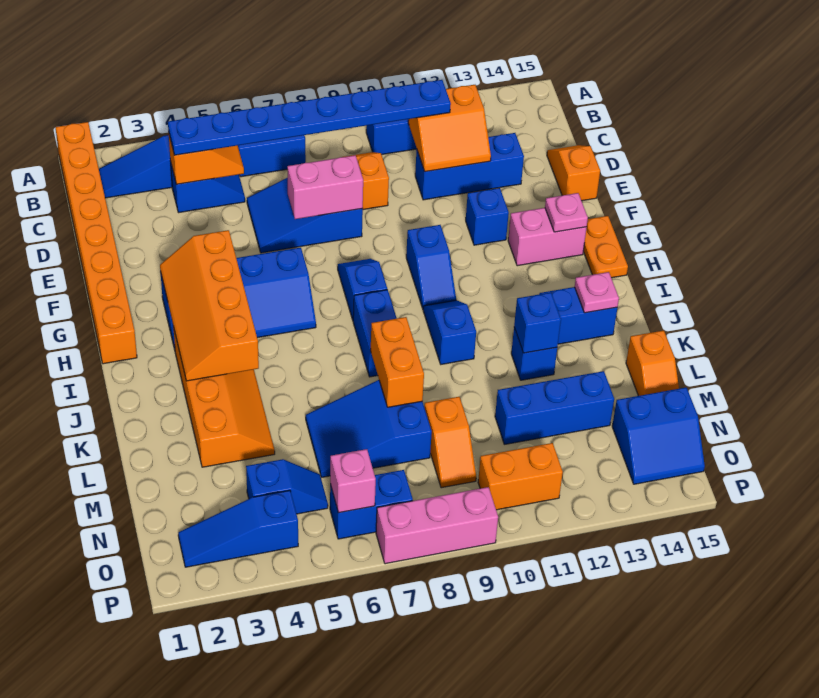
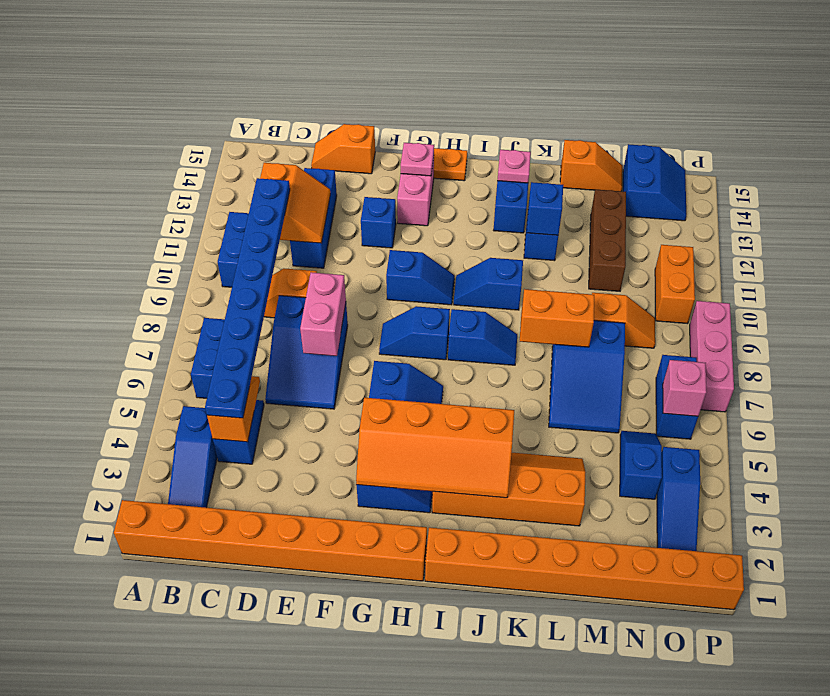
none -> orange 1x8 brick [425,527,744,610]
blue 1x2 brick [353,290,397,377] -> blue 1x2 slope [448,309,517,365]
blue 1x3 brick [495,371,614,444] -> brown 1x3 brick [589,189,626,291]

